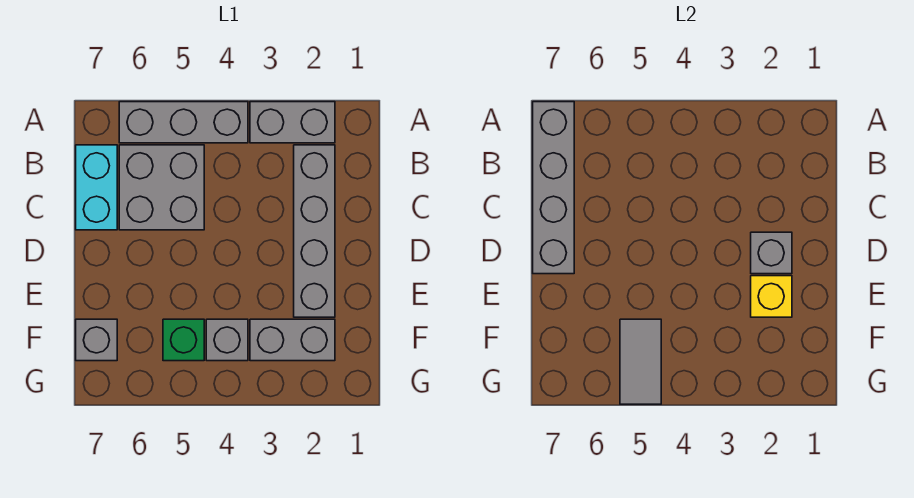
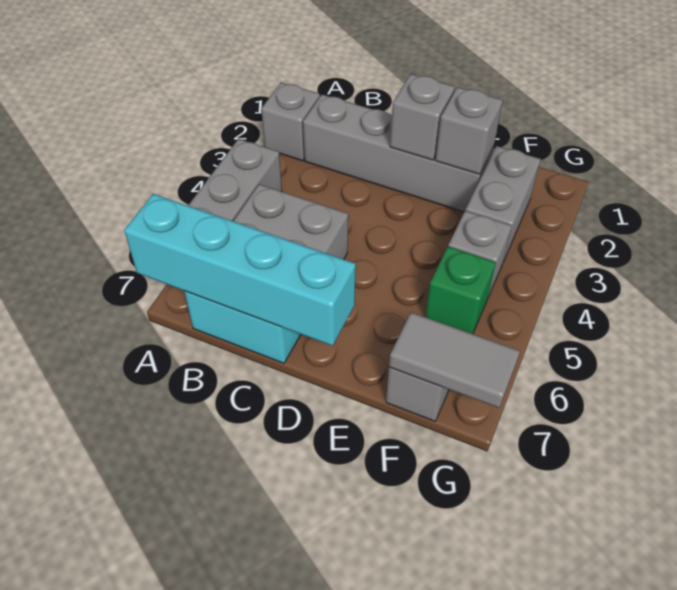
grey 1x2 brick [250,102,335,143] -> grey 1x1 brick [261,82,320,161]
grey 1x4 brick [533,102,574,274] -> cyan 1x4 brick [124,194,356,346]
yellow 1x1 brick [751,276,792,317] -> grey 1x1 brick [435,87,503,174]
grey 1x2 tile [620,319,661,404] -> grey 1x2 tile moved to [389,312,520,408]

